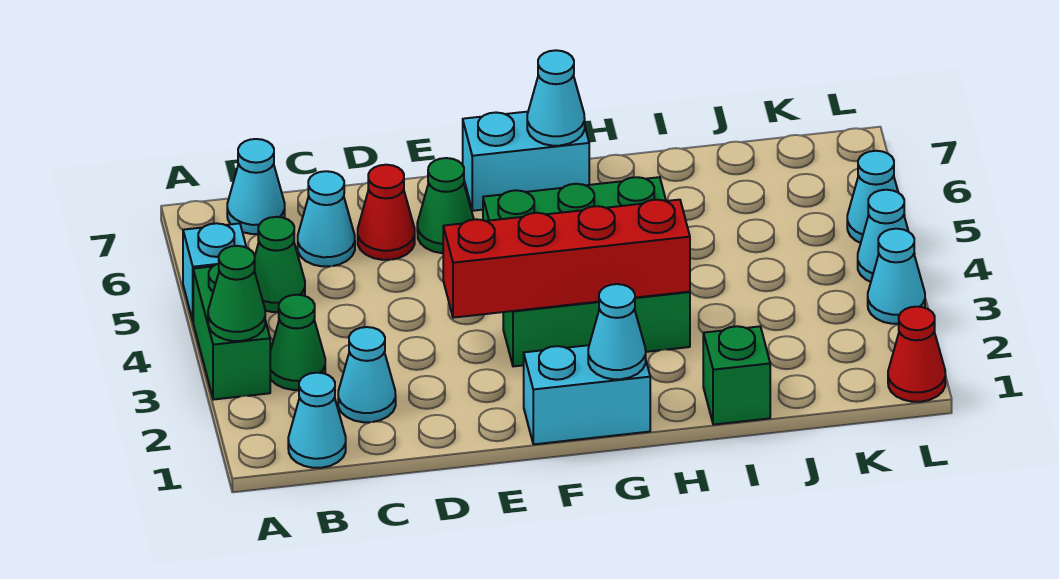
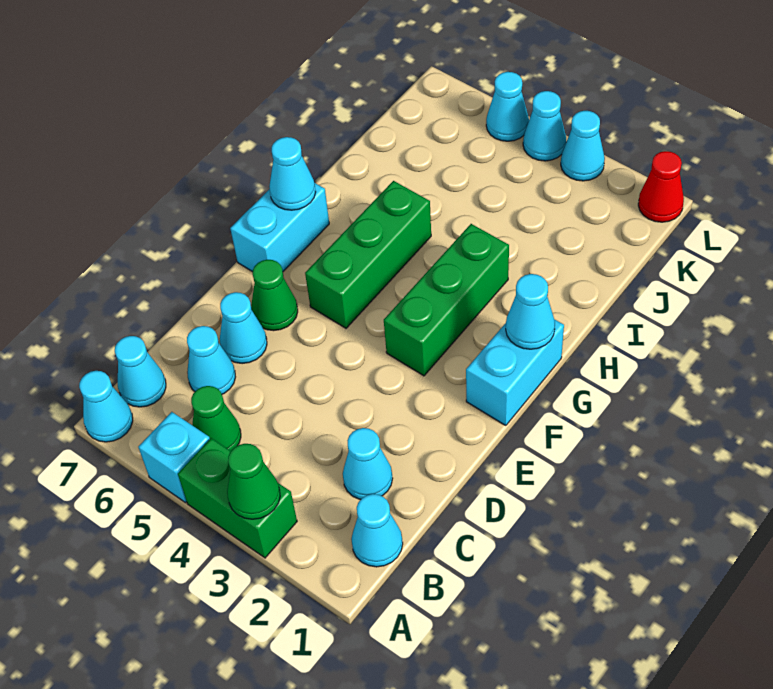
none -> cyan 1x1 cone [79,371,133,442]
green 1x1 cone [270,295,325,390] -> none
red 1x1 cone [358,165,415,260] -> cyan 1x1 cone [220,292,267,364]
red 1x4 brick [443,200,690,318] -> none
green 1x1 brick [703,326,770,425] -> none

